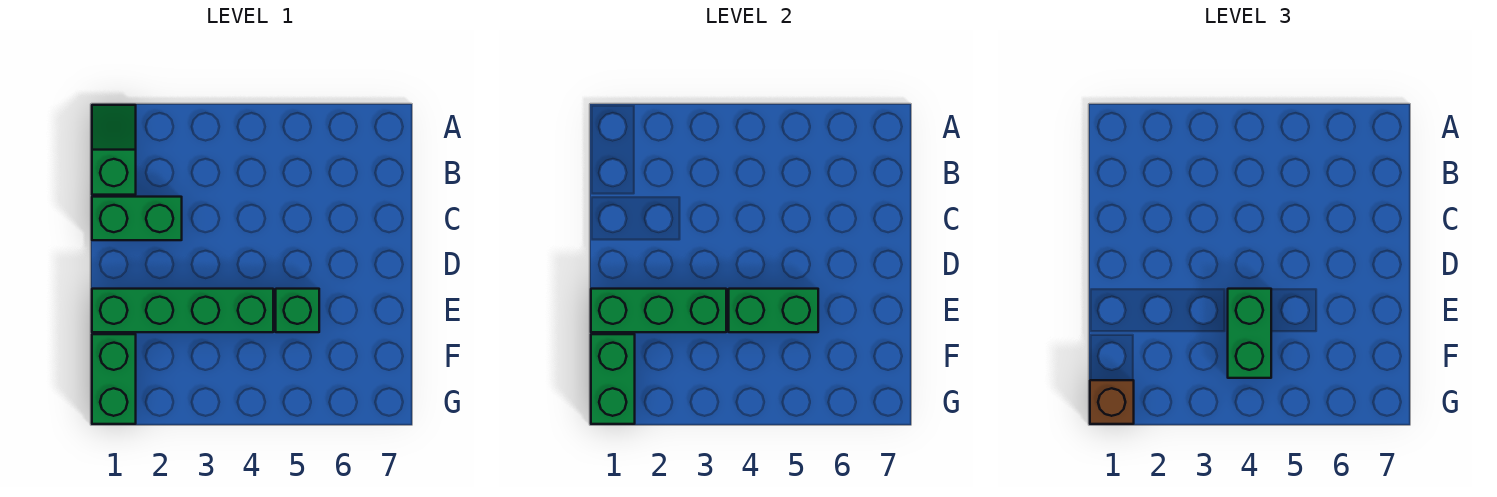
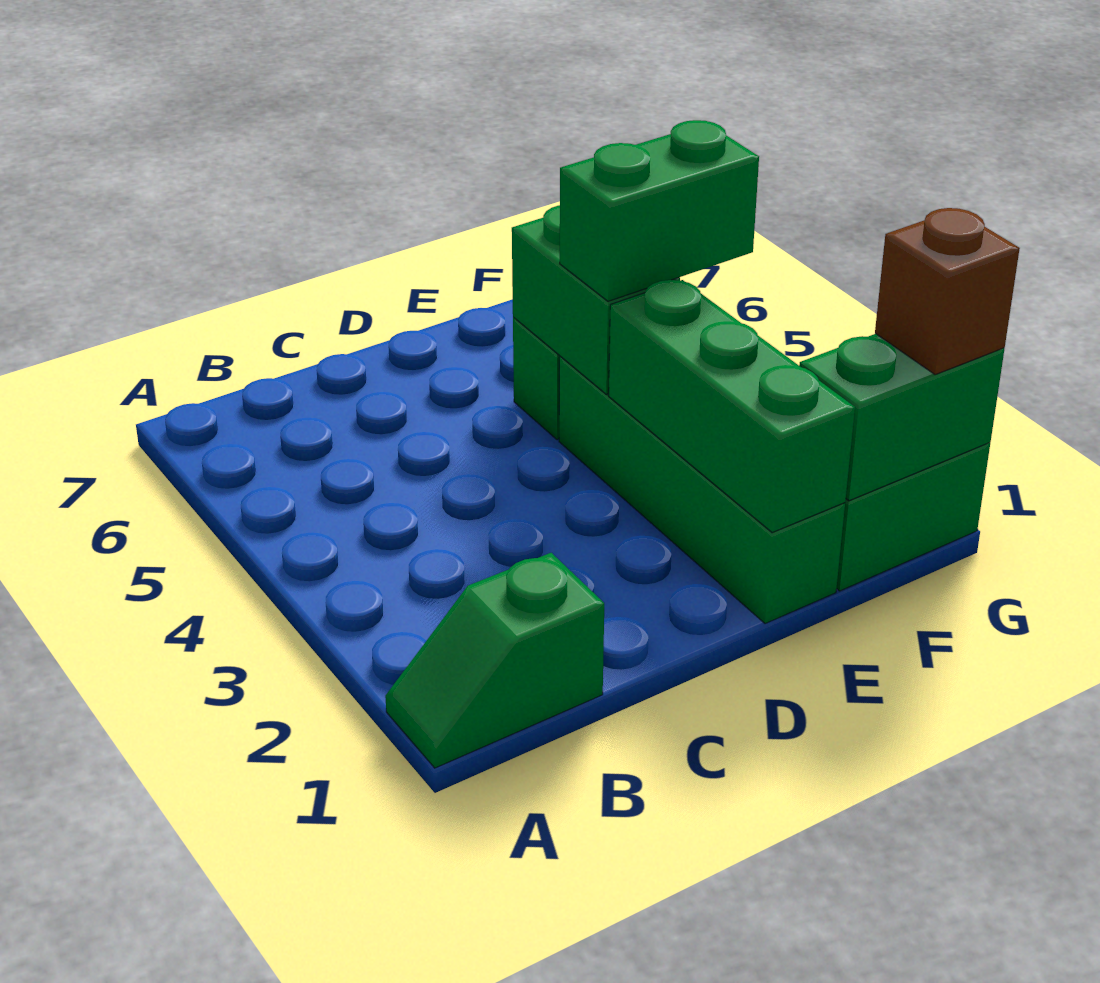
green 1x2 brick [92,197,182,240] -> none

